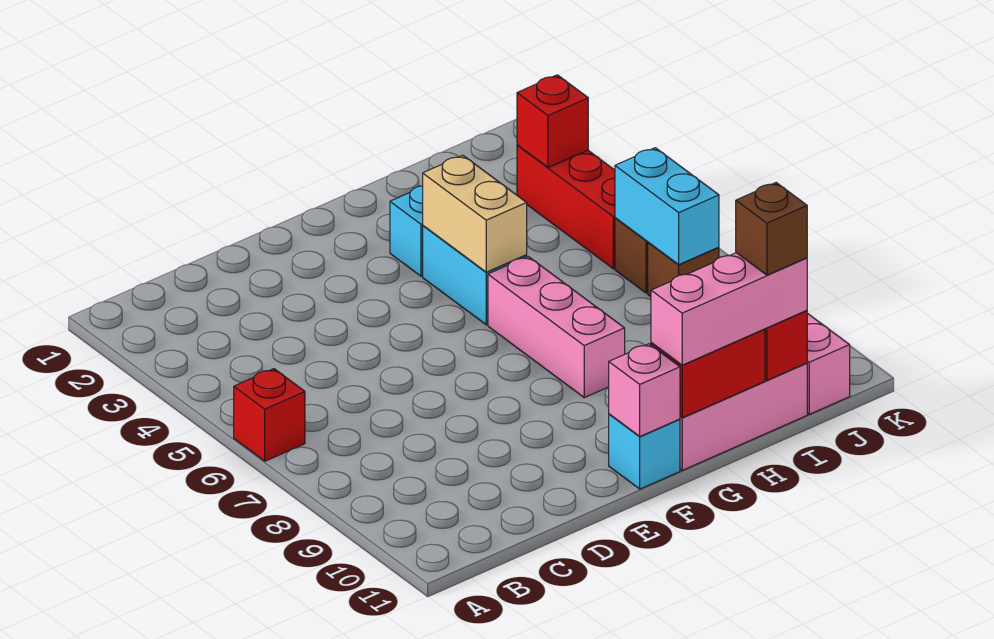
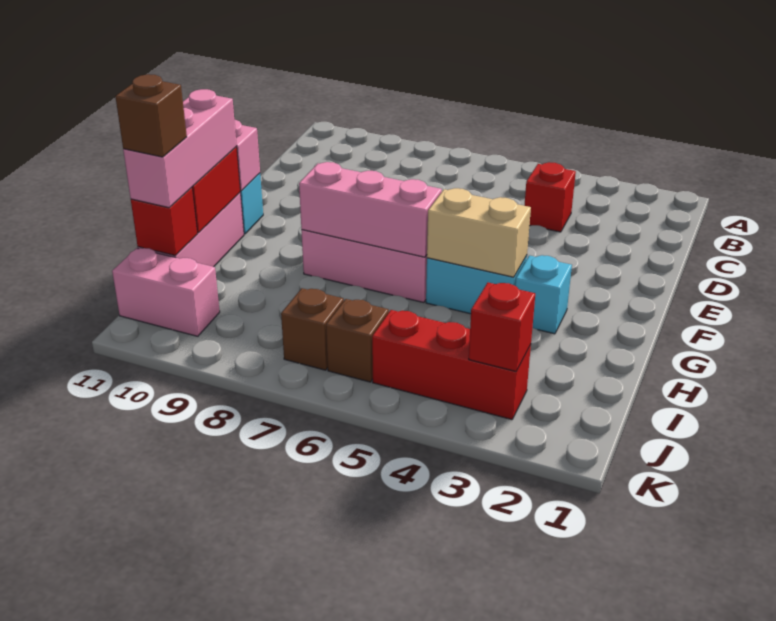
red 1x1 brick [234,369,305,461] -> red 1x1 brick moved to [524,162,576,232]
none -> pink 1x3 brick [299,162,442,257]
cyan 1x2 brick [615,148,719,264] -> none

